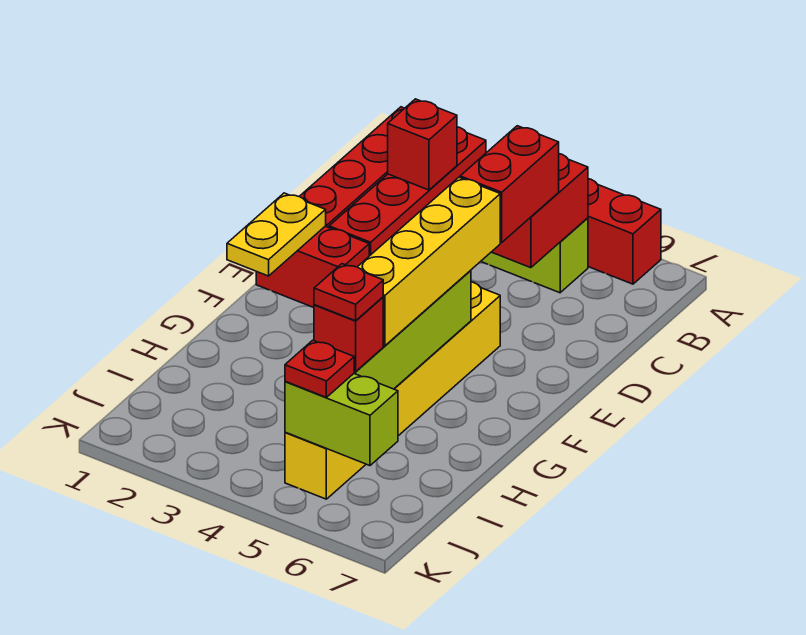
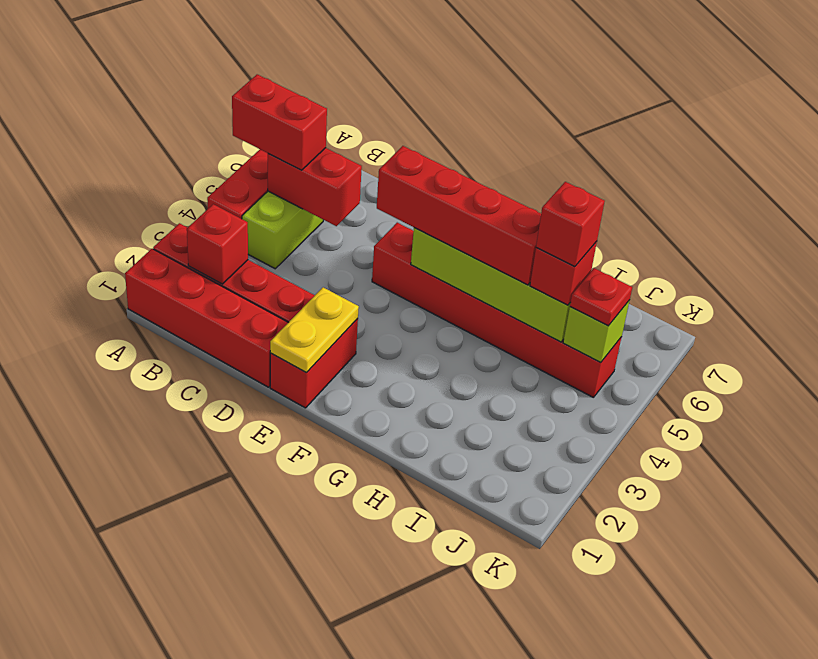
red 1x2 brick [460,126,559,243] -> red 1x2 brick moved to [232,74,327,170]
yellow 1x2 plate [227,193,326,276] -> yellow 1x2 plate turned to [270,287,359,373]
yellow 1x6 brick [285,282,500,499] -> red 1x6 brick [372,223,622,398]
yellow 1x4 brick [358,177,500,346] -> red 1x4 brick [377,146,541,285]
red 1x1 plate [314,264,383,321] -> red 1x1 brick [536,182,605,267]
lime 1x2 brick [285,374,398,466] -> lime 1x1 brick [563,300,630,362]

